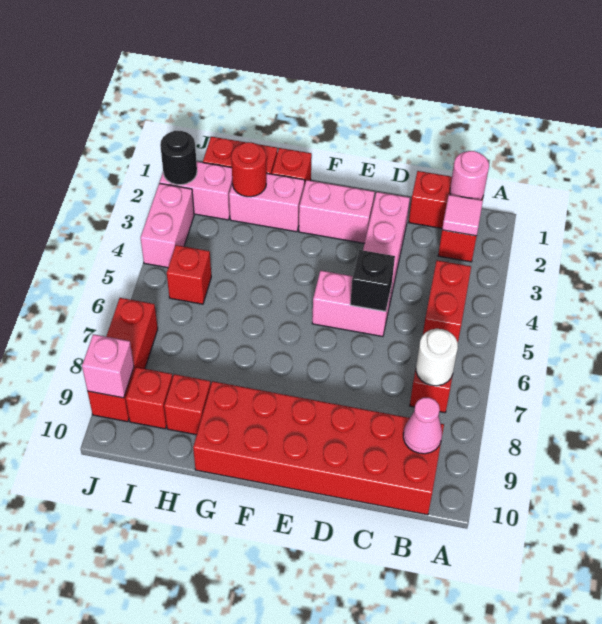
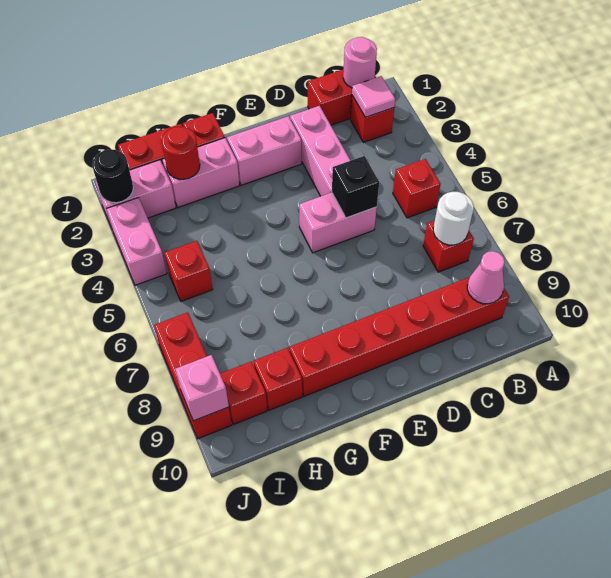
red 1x2 brick [423,260,471,342] -> red 1x1 brick [393,159,441,218]
red 2x6 brick [193,381,444,515] -> red 1x6 brick [289,277,509,396]

